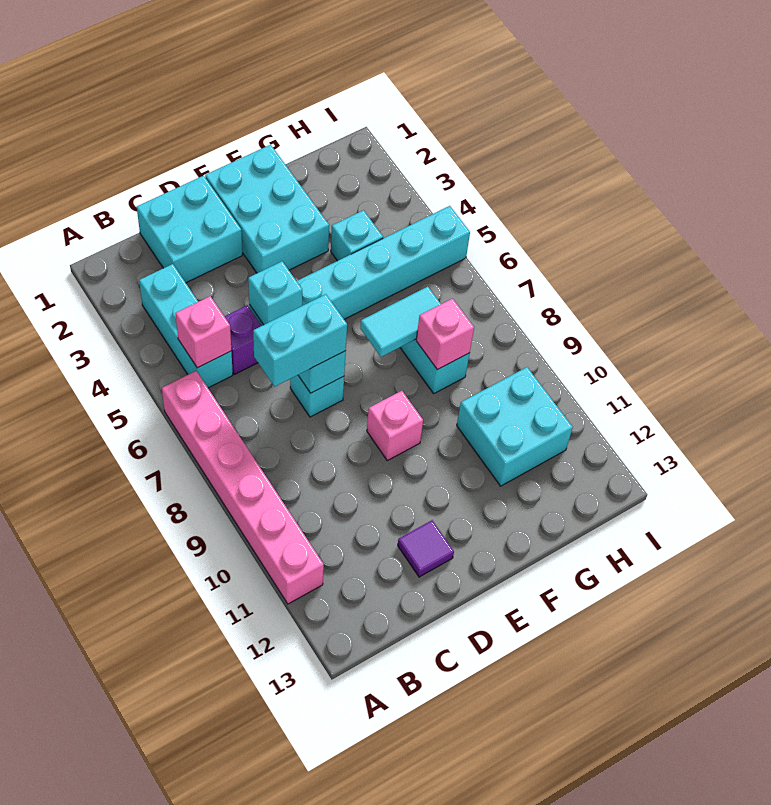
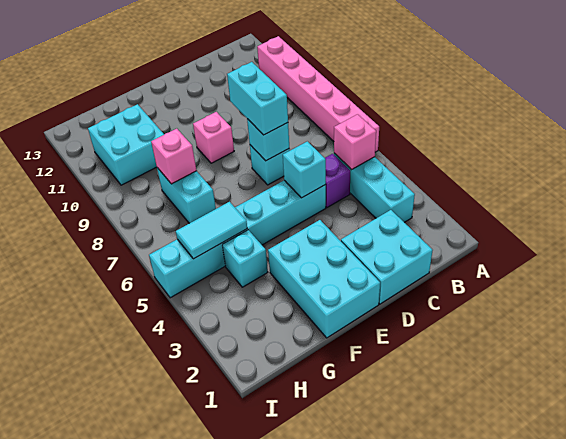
cyan 1x2 brick [253,294,347,387] -> cyan 1x2 brick turned to [227,62,288,135]
purple 1x1 tile [398,520,454,577] -> none
cyan 1x2 tile [360,287,441,357] -> cyan 1x2 tile moved to [176,202,247,259]

